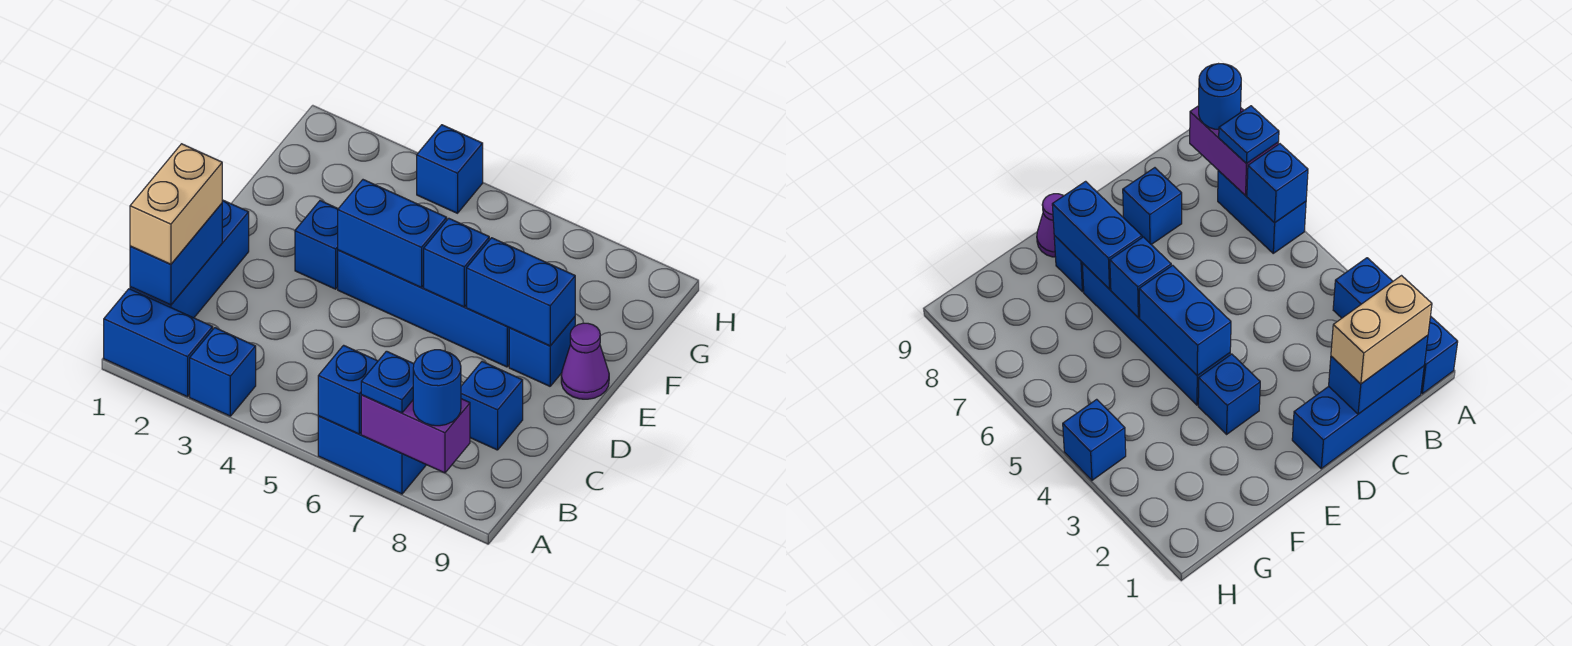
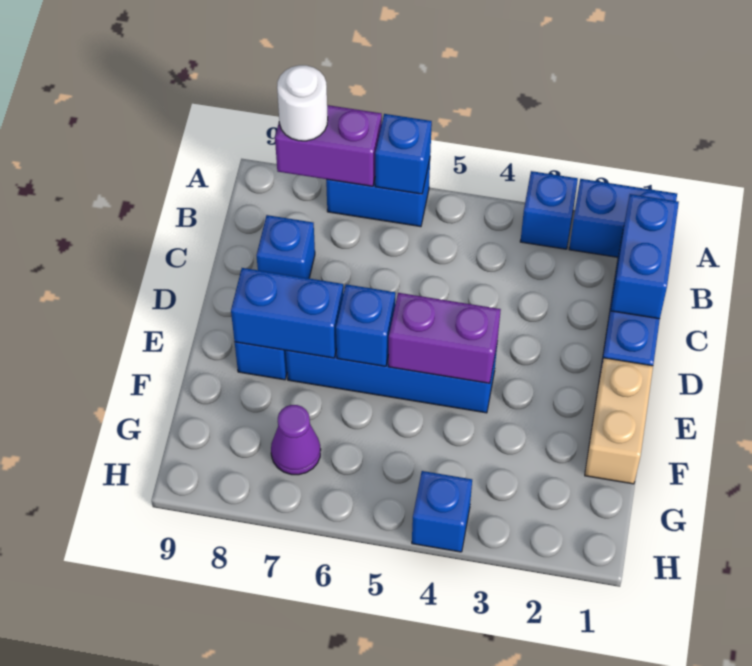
blue 1x1 plate [361,351,414,413] -> none
blue 1x1 round brick [413,350,461,426] -> white 1x1 round brick [277,65,328,141]
tan 1x2 brick [130,144,222,264] -> tan 1x2 brick moved to [585,358,653,484]
blue 1x1 brick [295,201,338,289] -> none
blue 1x2 brick [338,180,447,288] -> purple 1x2 brick [389,293,501,383]
purple 1x1 cone [561,323,609,399] -> purple 1x1 cone moved to [271,405,321,475]

